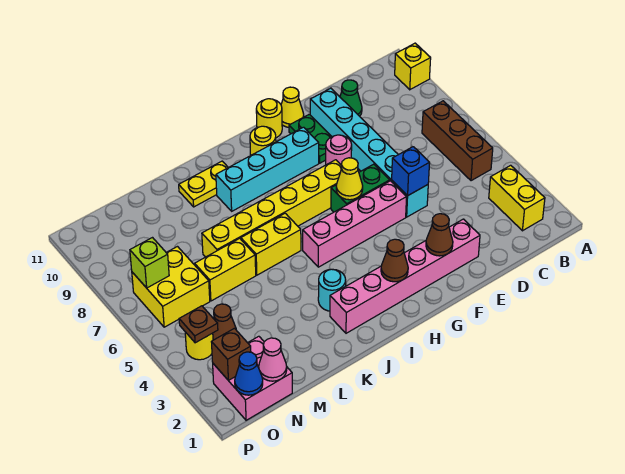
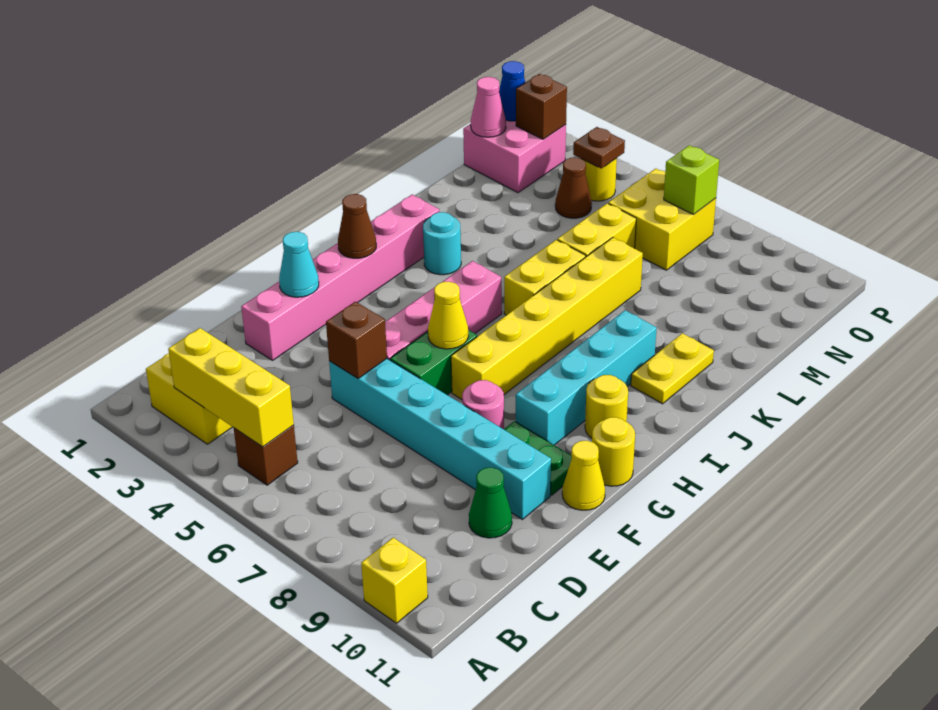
none -> yellow 1x3 brick [168,328,294,447]
brown 1x3 brick [422,101,493,181] -> brown 1x1 brick [234,425,298,485]
blue 1x1 brick [392,147,430,196] -> brown 1x1 brick [326,302,387,378]
brown 1x1 cone [426,214,453,256] -> cyan 1x1 cone [279,232,319,297]

